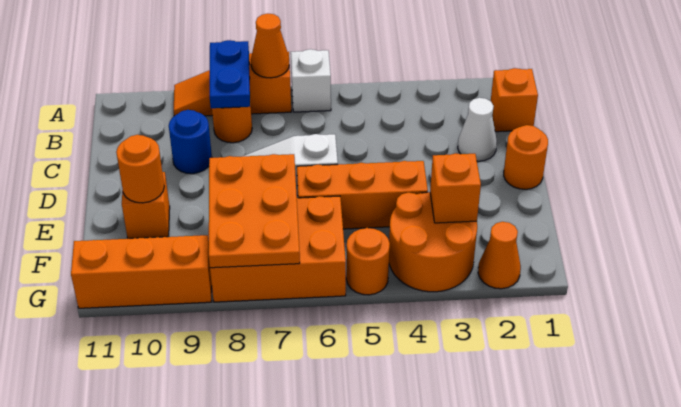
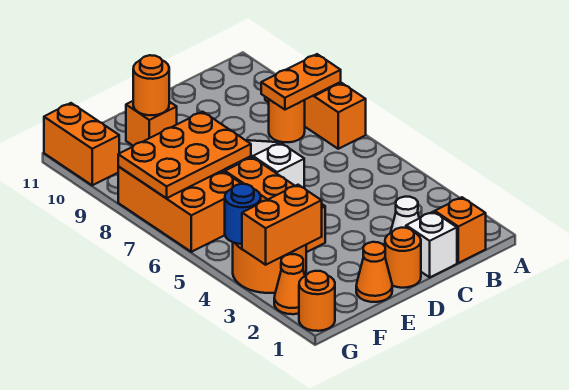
white 1x1 brick [291,49,331,112] -> white 1x1 brick moved to [406,212,457,277]
orange 1x1 cone [251,14,289,78] -> orange 1x1 cone moved to [356,242,392,302]
blue 1x2 plate [210,40,250,108] -> orange 1x2 plate [261,54,341,110]
blue 1x1 round brick [169,110,212,174] -> blue 1x1 round brick moved to [225,184,261,244]
orange 1x1 brick [430,153,481,223] -> orange 1x2 brick [242,185,322,265]
orange 1x1 round brick [346,228,390,295] -> orange 1x1 round brick moved to [299,271,335,331]
orange 1x3 brick [71,235,212,308] -> orange 1x2 brick [44,103,119,185]

